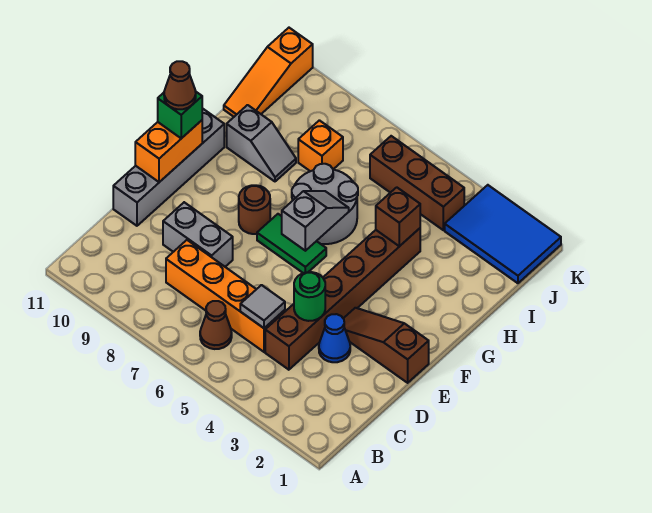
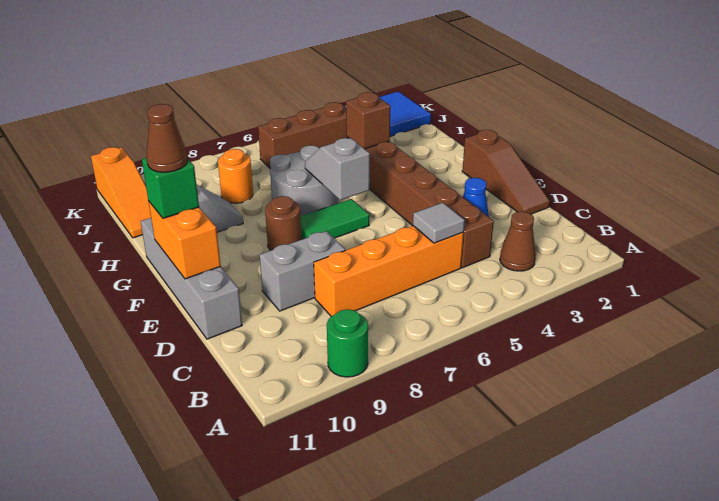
brown 1x1 cone [200,301,232,349] -> brown 1x1 cone moved to [500,211,536,271]
green 1x1 round brick [294,272,325,321] -> green 1x1 round brick moved to [327,309,368,377]
brown 1x3 slope [343,308,429,383] -> brown 1x3 slope turned to [462,130,550,214]
orange 1x1 brick [298,120,343,171] -> orange 1x1 round brick [218,149,253,203]

